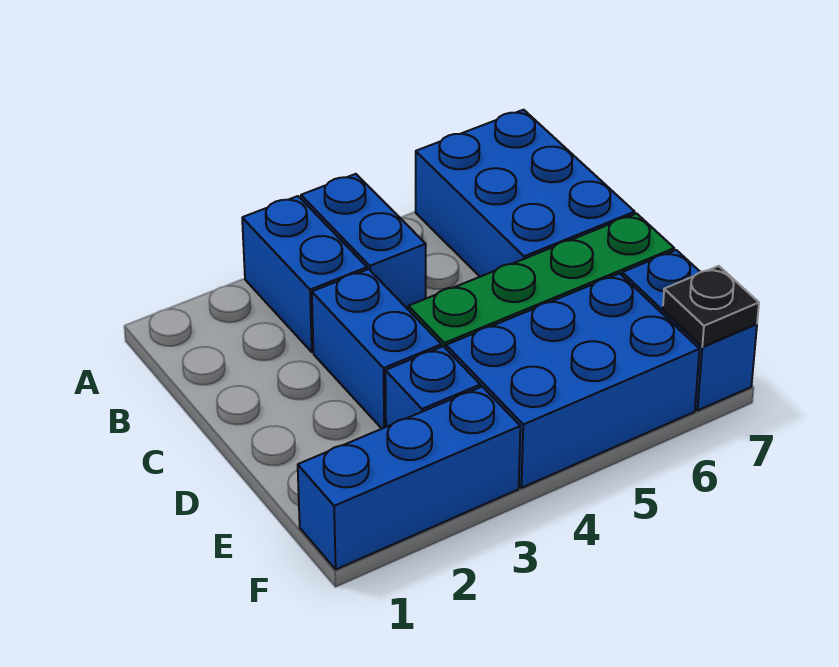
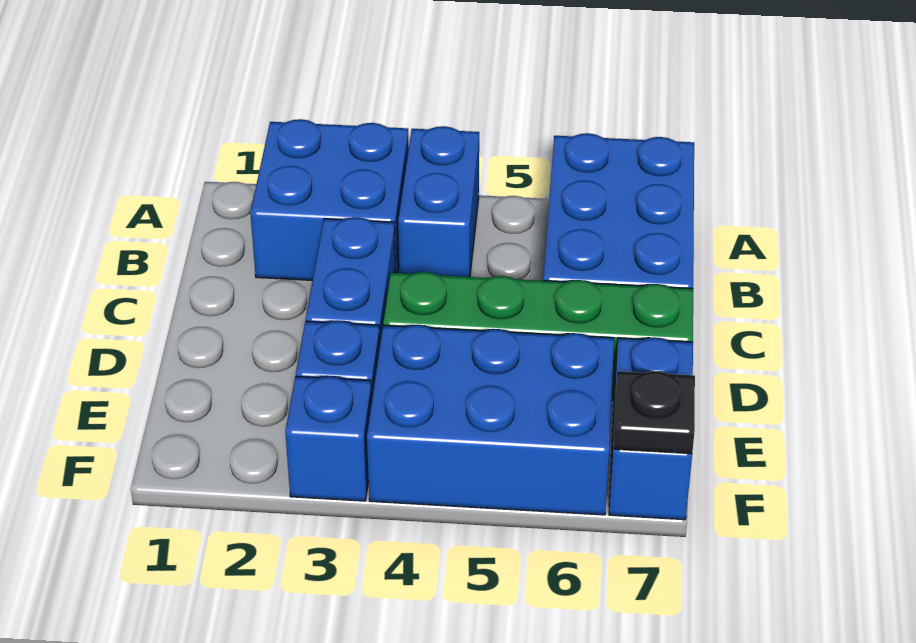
blue 1x2 brick [242,196,367,352] -> blue 2x2 brick [250,119,409,281]
blue 1x3 brick [298,387,520,569] -> blue 1x1 brick [285,376,372,501]

